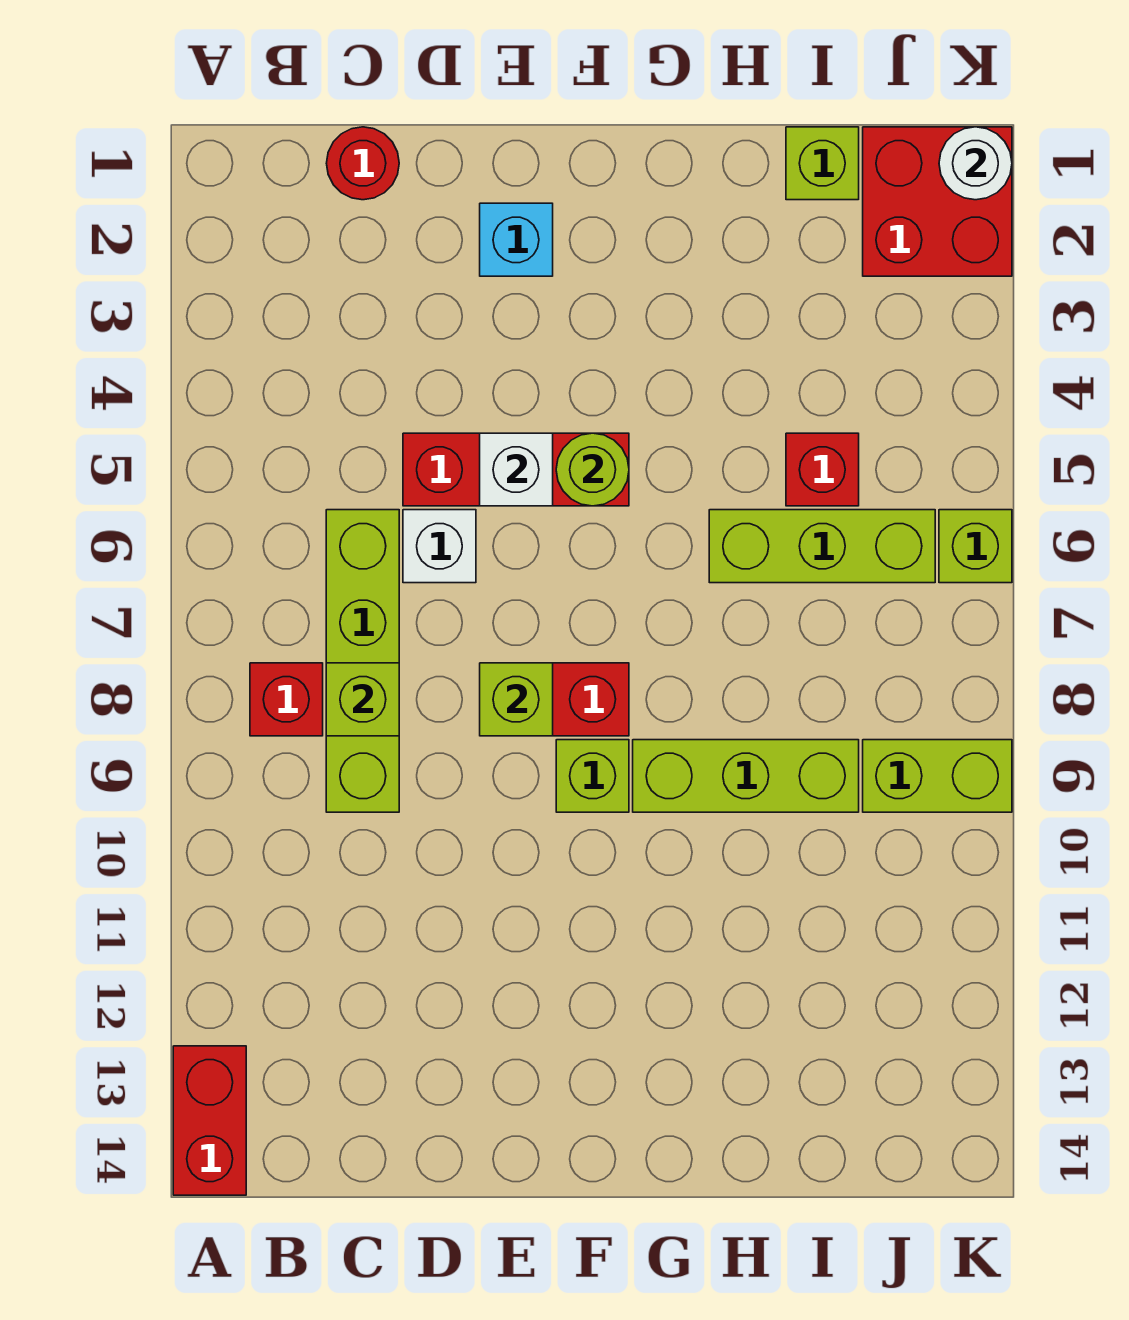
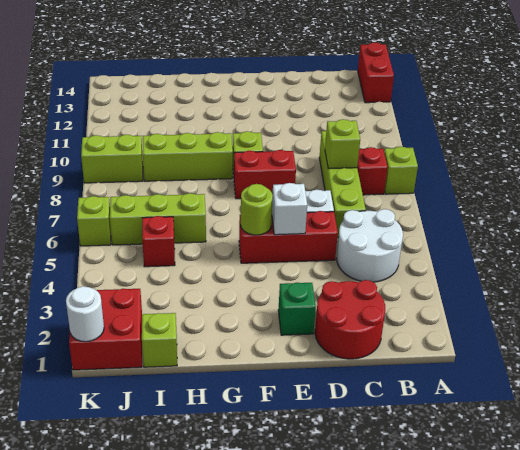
none -> white 2x2 round brick [337,209,403,282]
red 1x1 round brick [326,127,399,200] -> red 2x2 round brick [315,280,385,359]
cyan 1x1 brick [480,203,553,276] -> green 1x1 brick [278,283,316,335]
lime 1x1 brick [480,663,553,736] -> lime 1x1 brick moved to [384,147,418,194]

